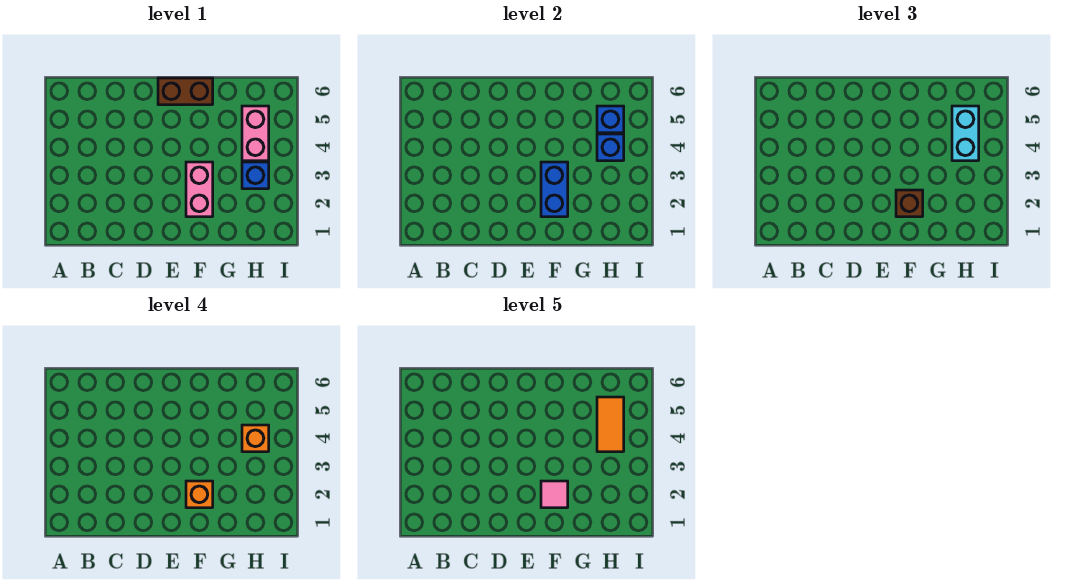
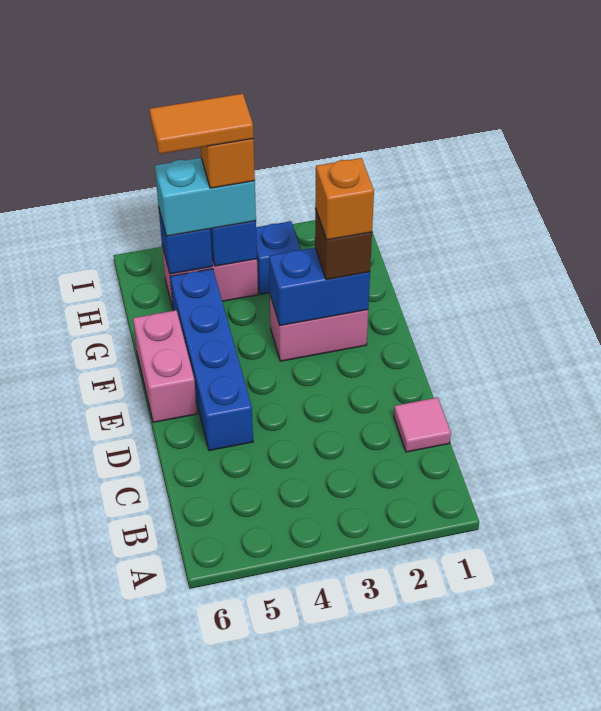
none -> blue 1x4 brick [170,269,253,451]
brown 1x2 brick [158,78,213,105] -> pink 1x2 brick [133,310,197,422]
pink 1x1 tile [541,481,568,508] -> pink 1x1 tile moved to [394,397,451,452]

